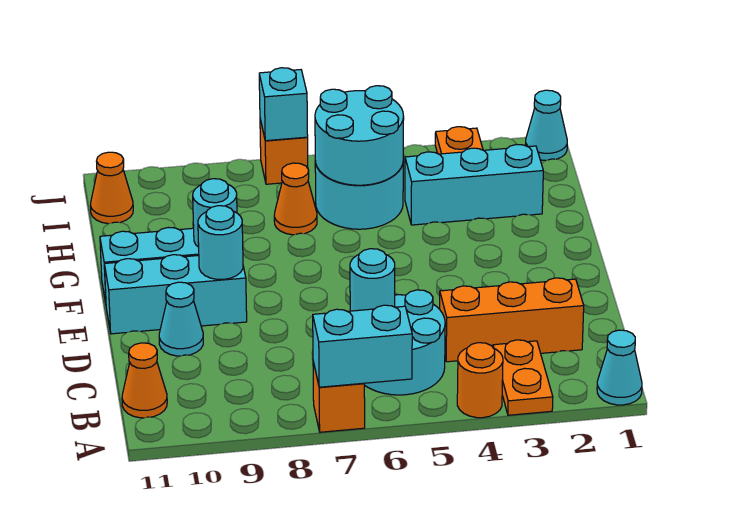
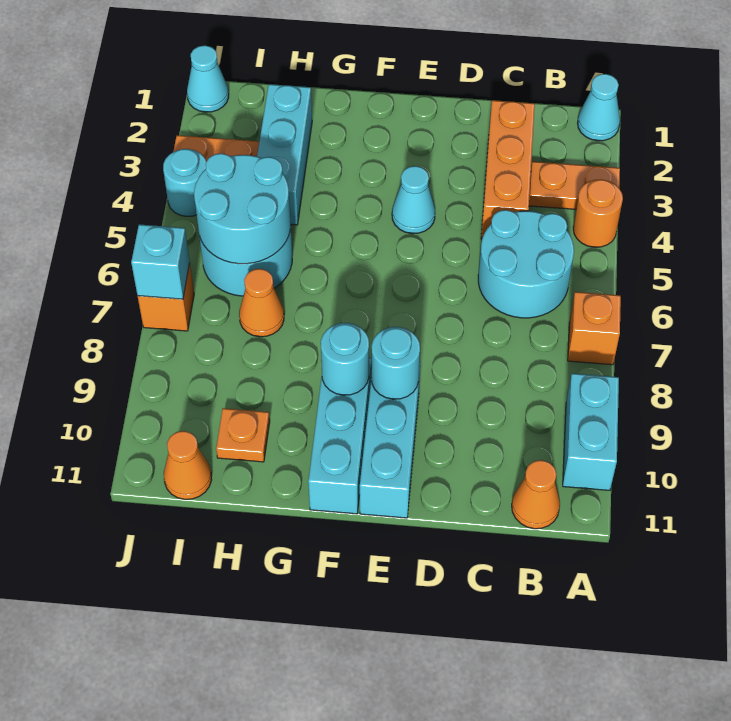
cyan 1x2 brick [313,305,412,387] -> cyan 1x2 brick moved to [563,373,619,490]
cyan 1x1 round brick [350,249,395,311] -> cyan 1x1 round brick moved to [163,149,206,216]
cyan 1x1 cone [159,282,203,356] -> cyan 1x1 cone moved to [392,166,435,234]
none -> orange 1x1 plate [216,408,270,462]

